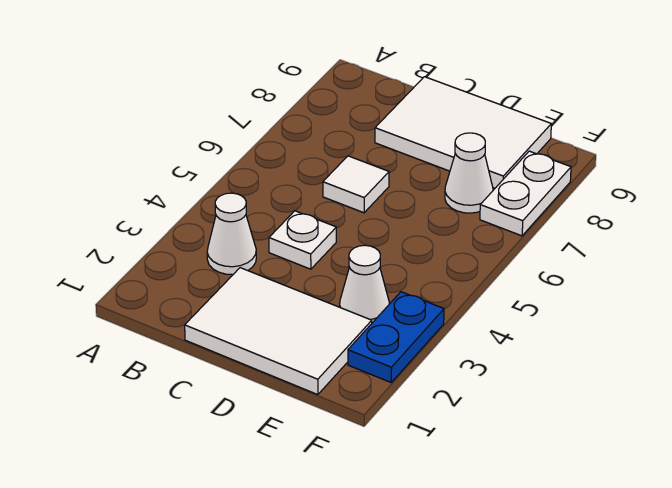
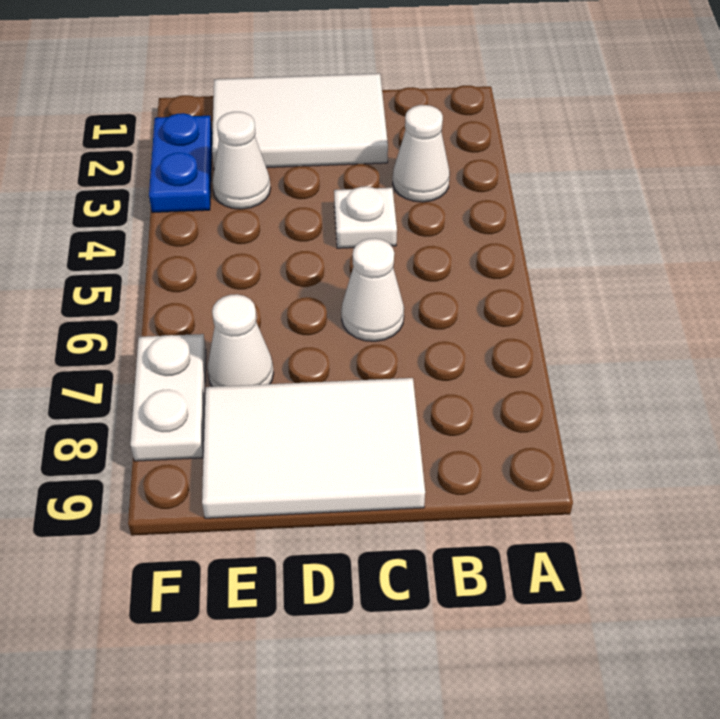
white 1x1 tile [323,156,389,213] -> white 1x1 cone [341,238,404,341]

